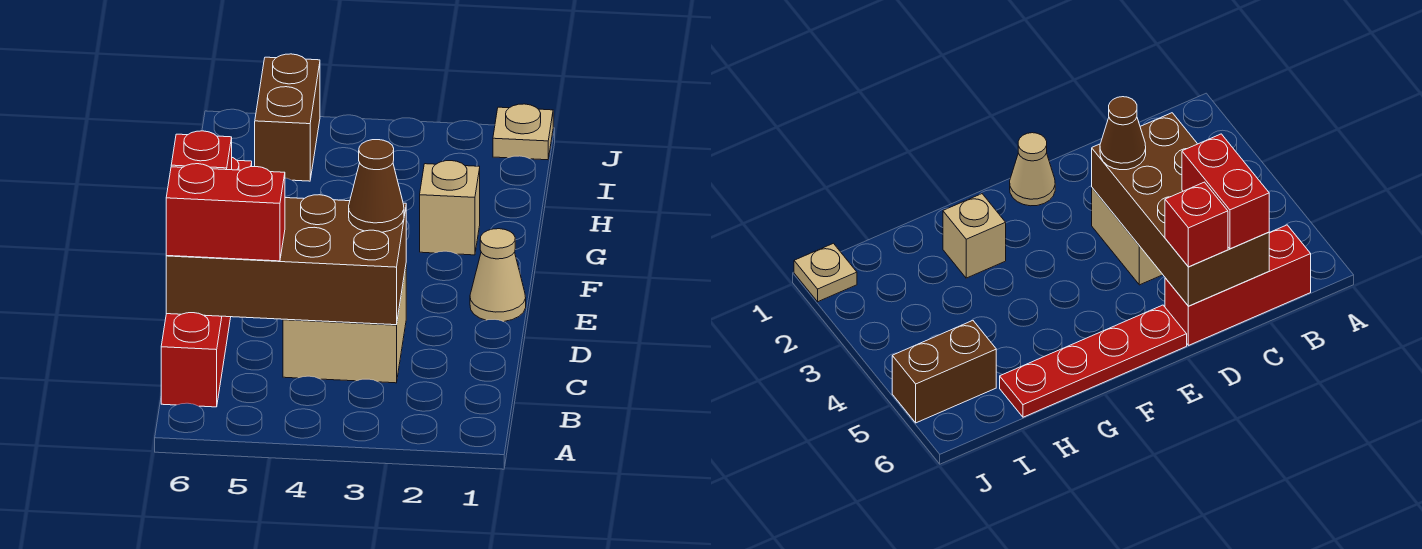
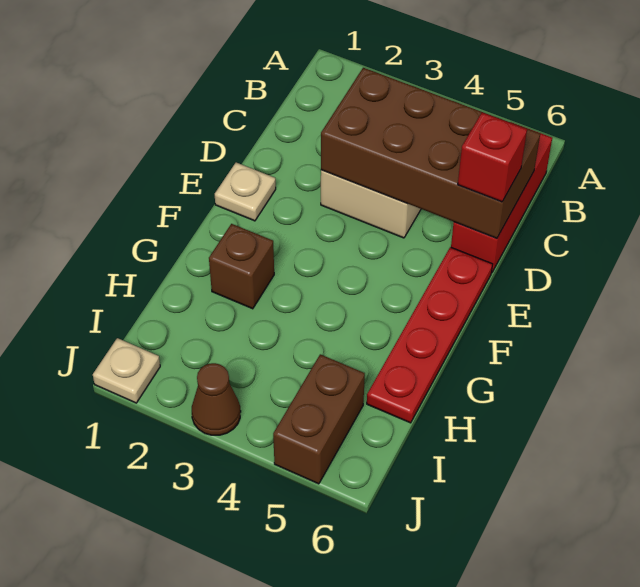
red 1x2 brick [166,164,285,261] -> none
brown 1x1 cone [349,140,404,232] -> brown 1x1 cone moved to [192,363,241,435]
tan 1x1 cone [470,229,526,322] -> tan 1x1 plate [215,162,276,221]
tan 1x1 brick [420,161,480,255] -> brown 1x1 brick [209,224,274,309]

